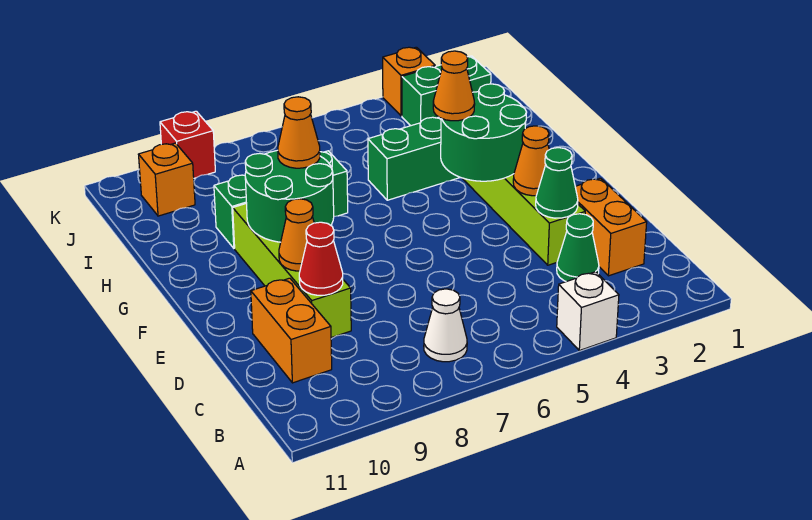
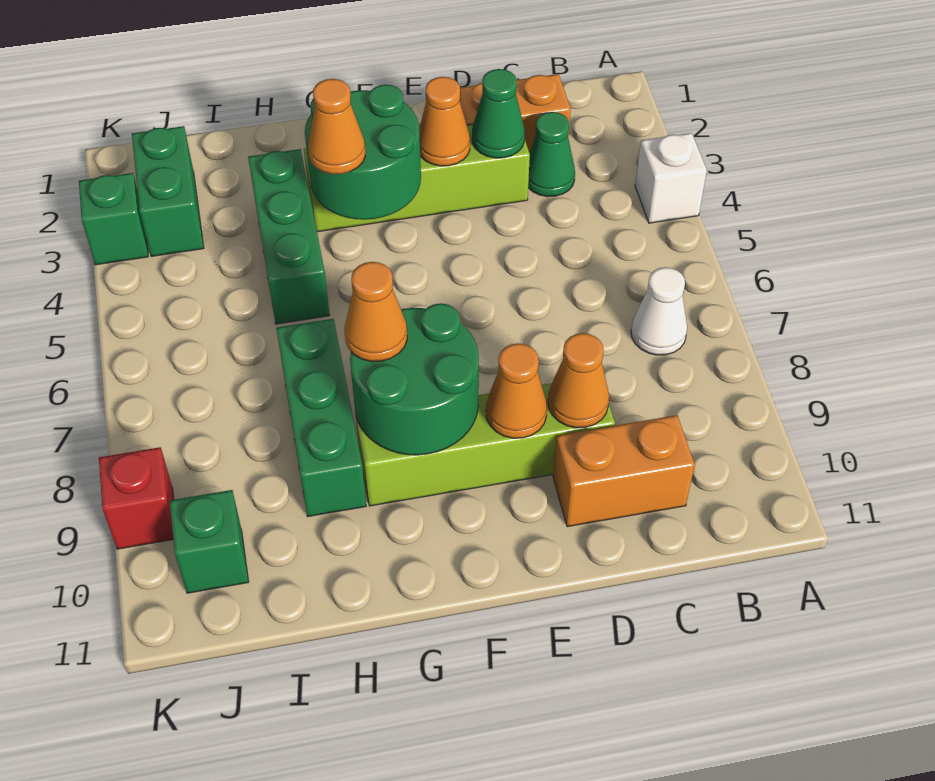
red 1x1 cone [299,222,343,295] -> orange 1x1 cone [548,333,609,428]
orange 1x1 brick [138,143,195,216] -> green 1x1 brick [170,490,249,593]
orange 1x1 brick [383,47,435,116] -> green 1x1 brick [79,173,148,265]

